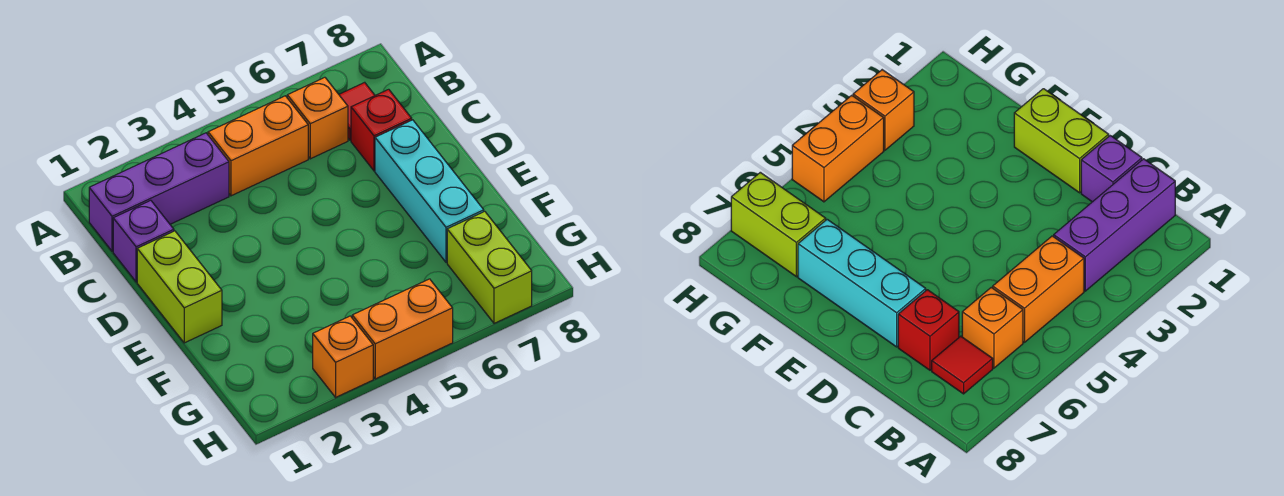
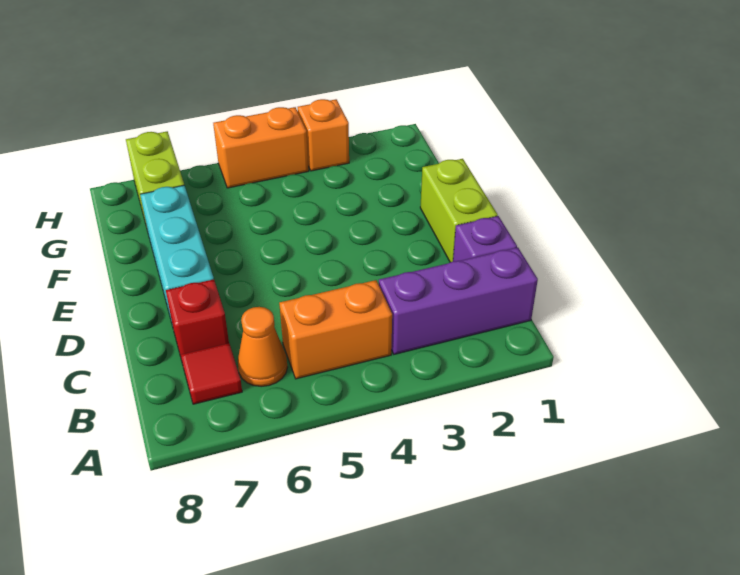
orange 1x1 brick [287,77,348,159] -> orange 1x1 cone [238,307,288,387]

